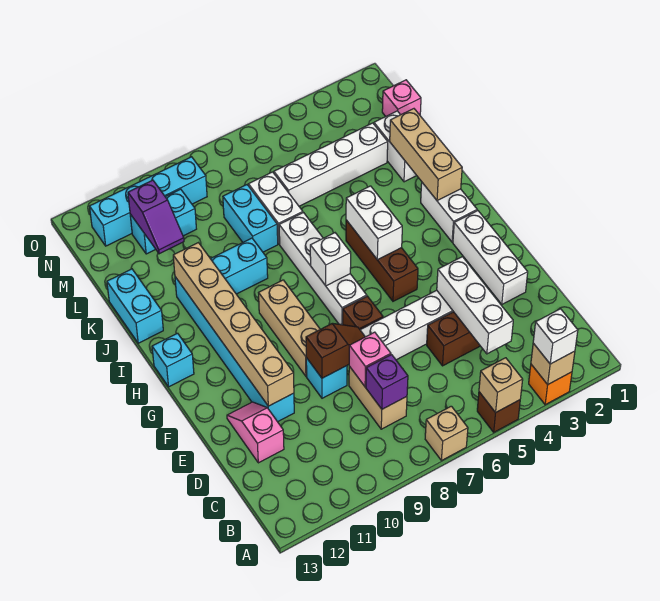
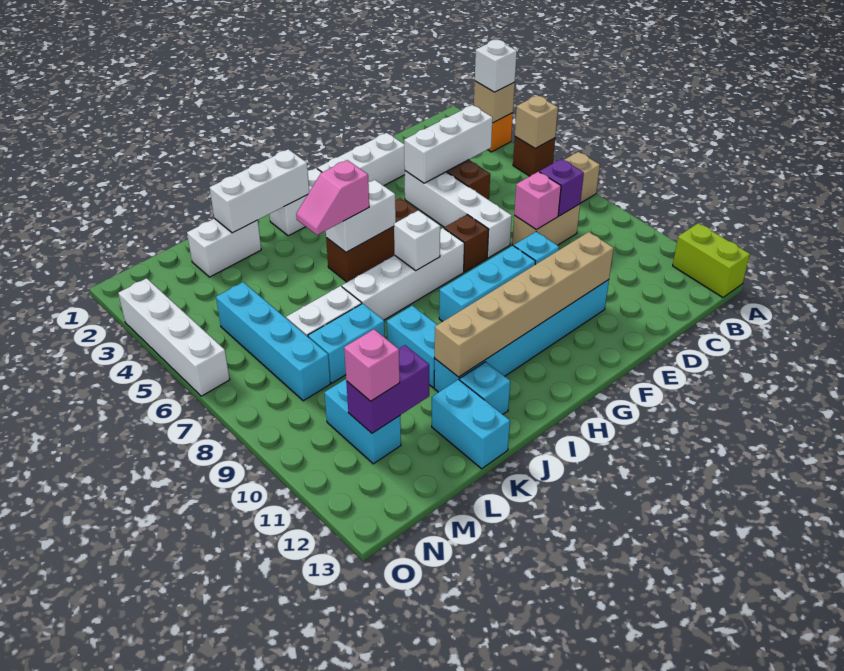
none -> lime 1x2 brick [673,223,750,297]
pink 1x2 slope [227,402,284,463] -> pink 1x2 slope moved to [296,160,369,235]
brown 1x2 slope [306,323,365,378] -> none
tan 1x3 brick [259,280,320,376] -> cyan 1x3 brick [439,246,536,322]
cyan 1x1 brick [152,333,194,387] -> cyan 1x1 brick moved to [460,362,510,414]
tan 1x3 brick [390,109,462,201] -> white 1x3 brick [210,149,309,233]
cyan 1x2 brick [107,269,163,343] -> cyan 1x2 brick turned to [432,379,510,469]
white 1x4 brick [274,123,388,206] -> white 1x4 brick moved to [118,278,230,396]
purple 1x2 slope [128,180,184,254] -> purple 1x2 brick [346,345,429,433]
pink 1x1 brick [382,80,421,116] -> pink 1x1 brick moved to [344,329,400,401]
cyan 1x4 brick [90,157,207,246] -> cyan 1x4 brick moved to [216,282,330,401]

